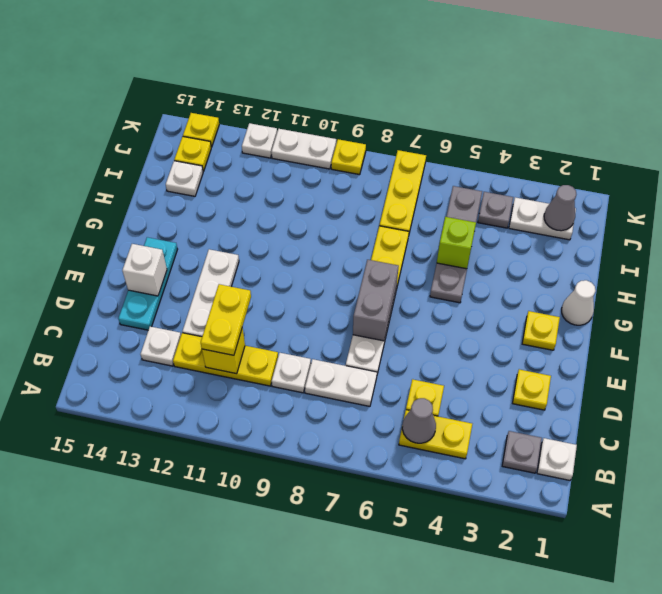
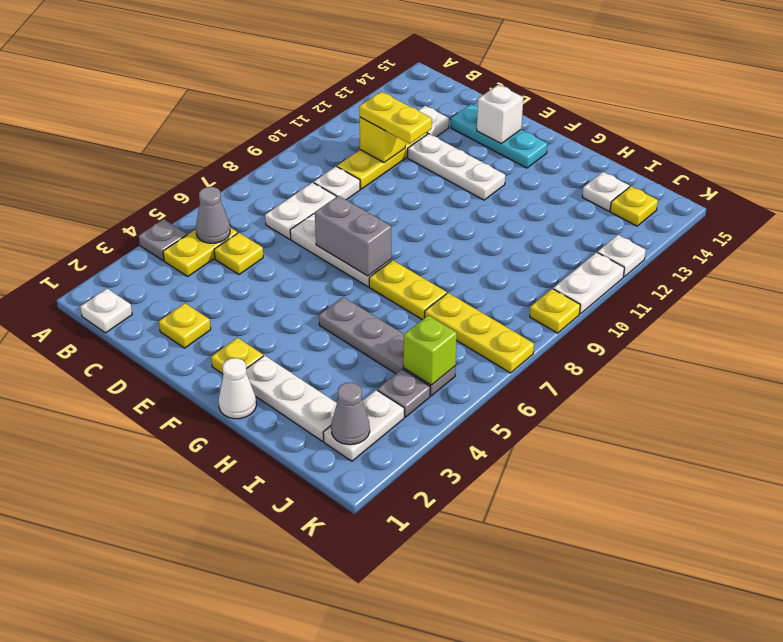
grey 1x1 plate [502,431,542,473] -> grey 1x1 plate moved to [139,219,187,261]
none -> white 1x3 plate [246,355,337,441]
lime 1x1 brick [437,217,476,269] -> lime 1x1 brick moved to [403,315,457,385]
yellow 1x1 plate [183,113,219,147] -> none

